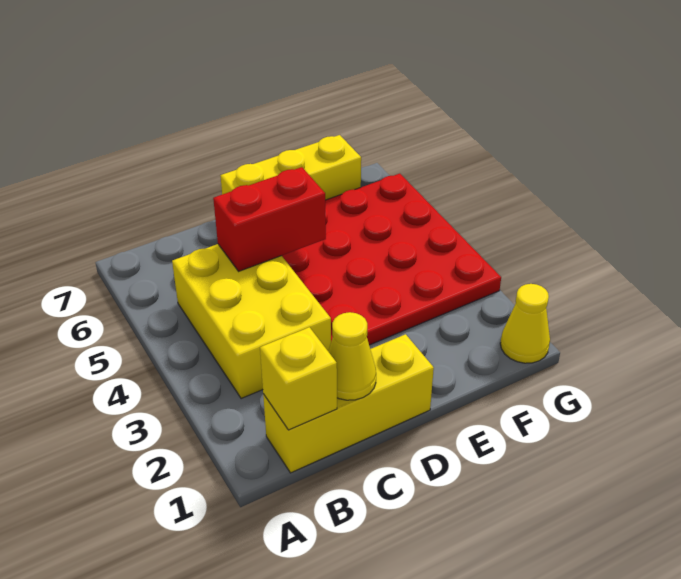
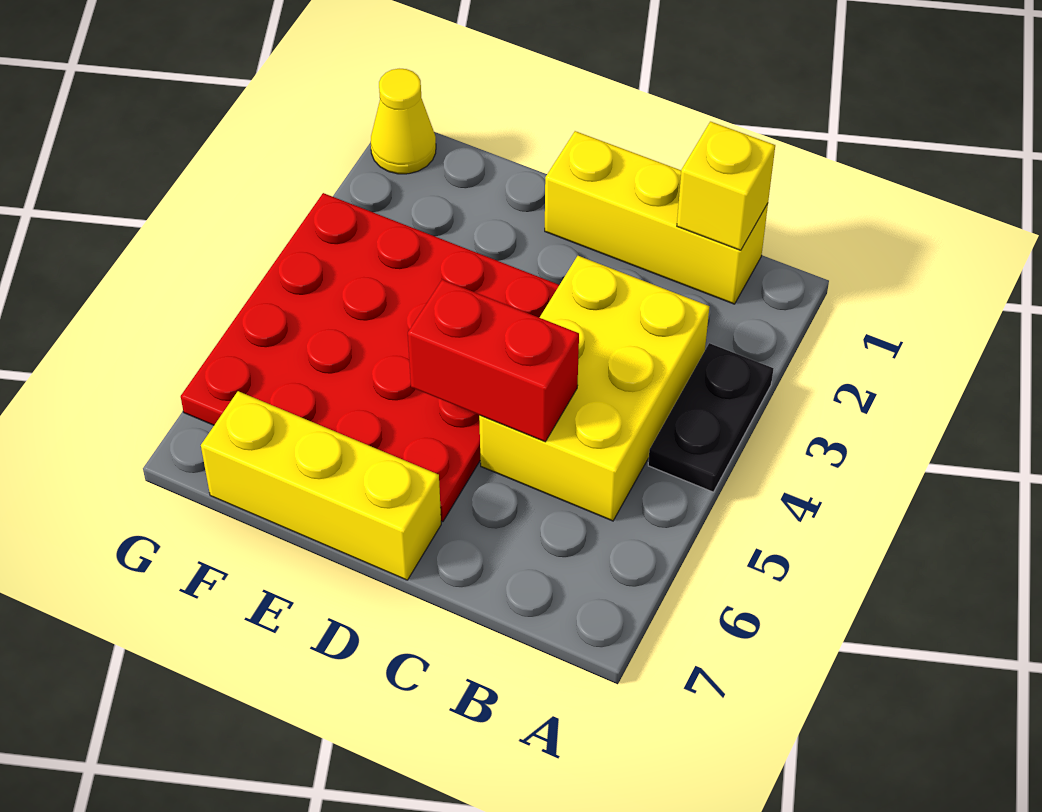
none -> black 1x2 plate [648,343,773,492]
yellow 1x1 cone [328,312,376,400] -> none

